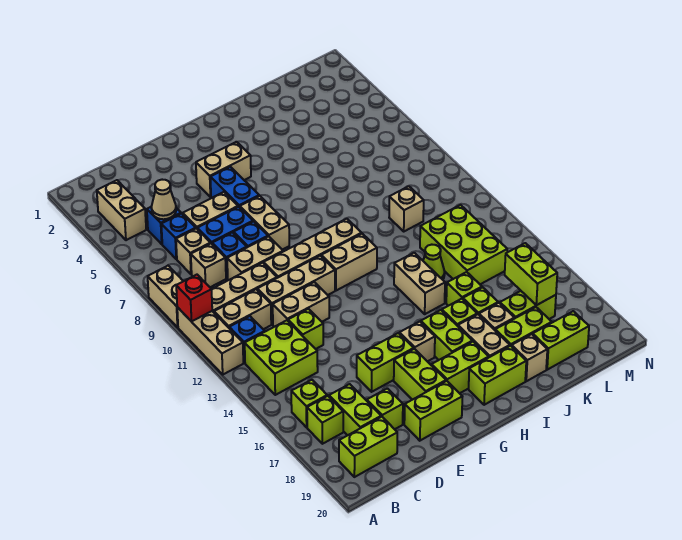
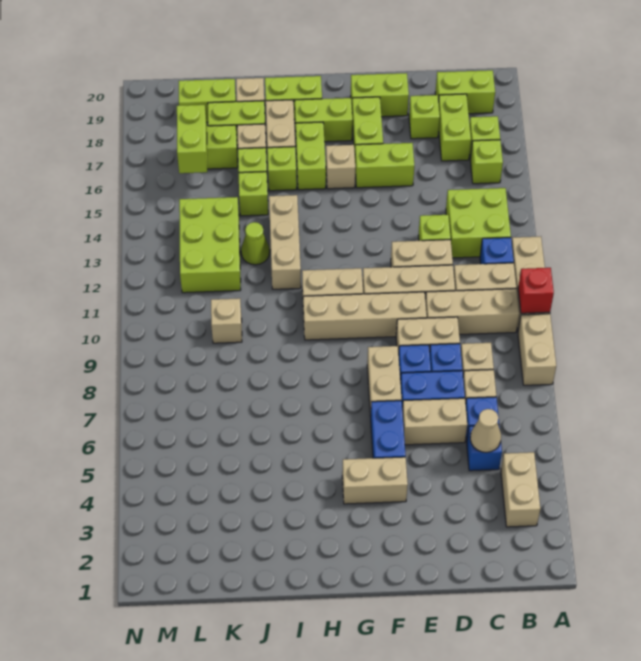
tan 1x2 brick [394,253,445,314] -> tan 1x3 brick [269,195,301,289]

